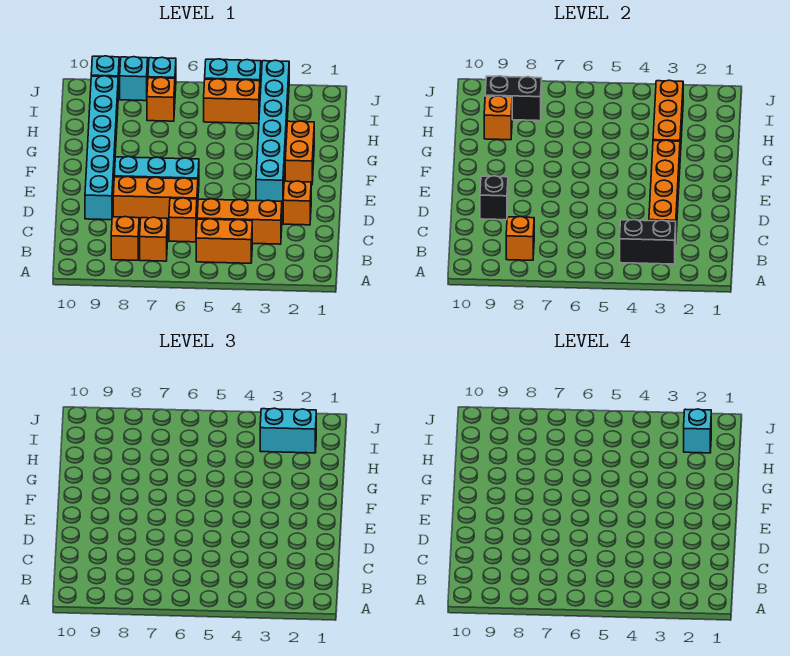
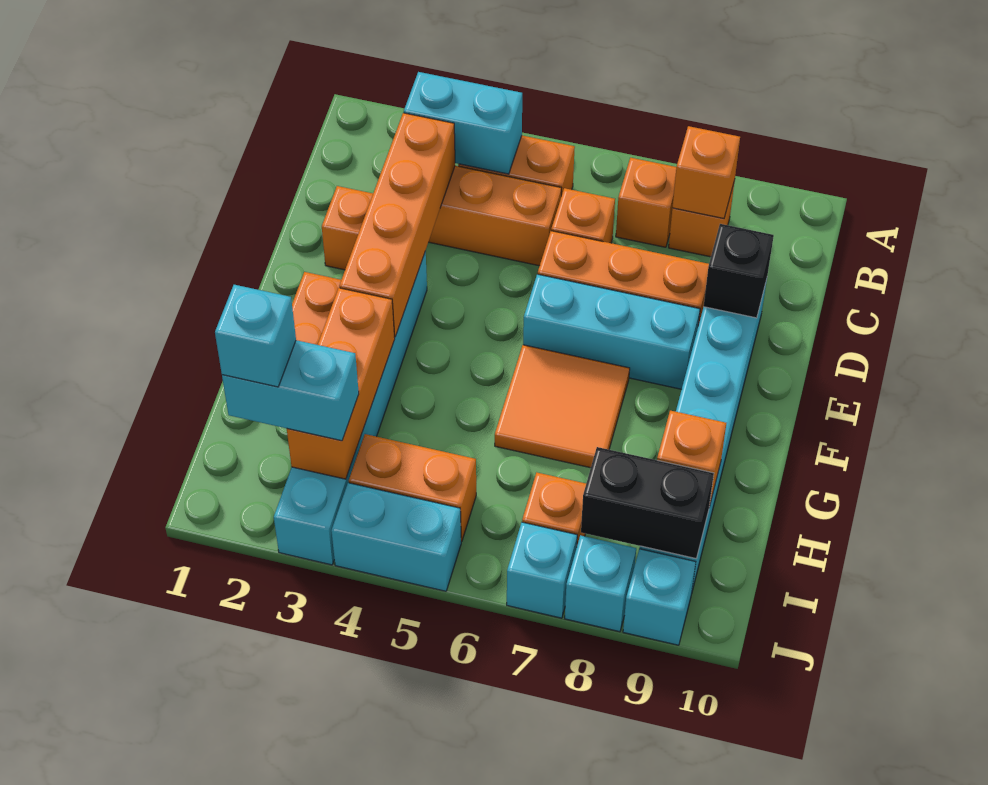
black 1x2 brick [620,220,676,264] -> cyan 1x2 brick [404,72,522,174]
none -> orange 2x2 tile [495,345,630,468]

